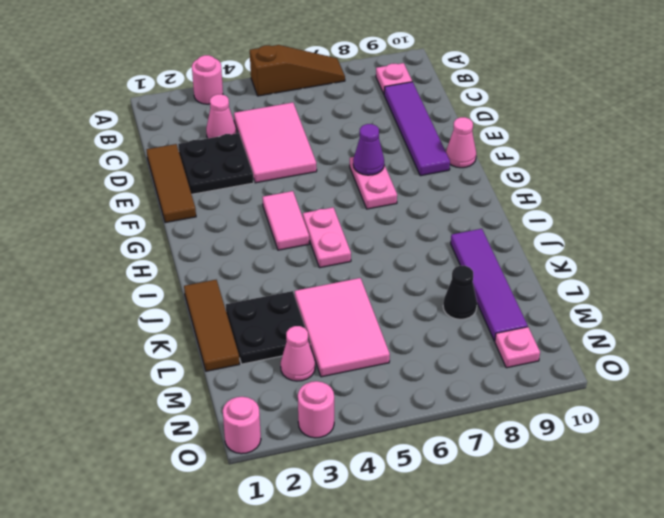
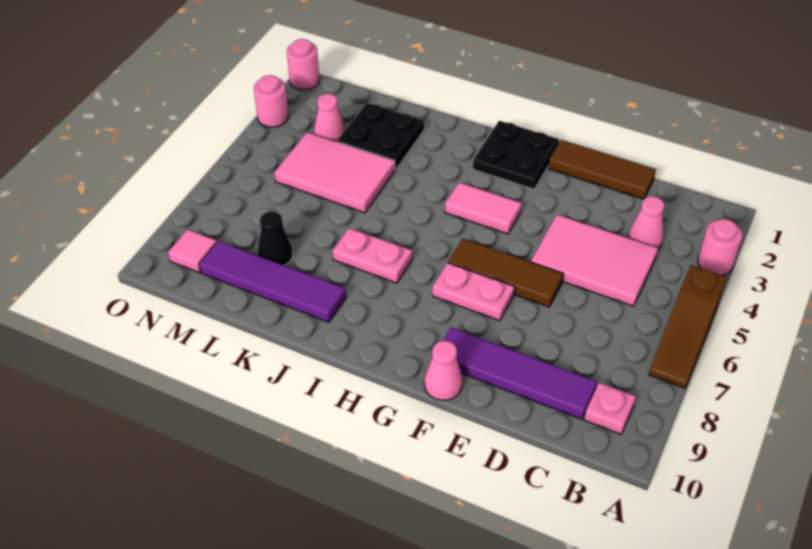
black 2x2 plate [178,133,254,194] -> black 2x2 plate moved to [473,121,559,189]
purple 1x1 cone [353,124,384,175] -> none
pink 1x2 plate [303,207,351,268] -> pink 1x2 plate moved to [333,228,412,283]
brown 1x3 tile [184,280,240,371] -> brown 1x3 tile moved to [448,239,563,307]
pink 1x1 plate [495,327,540,368] -> pink 1x1 tile [168,229,217,273]

